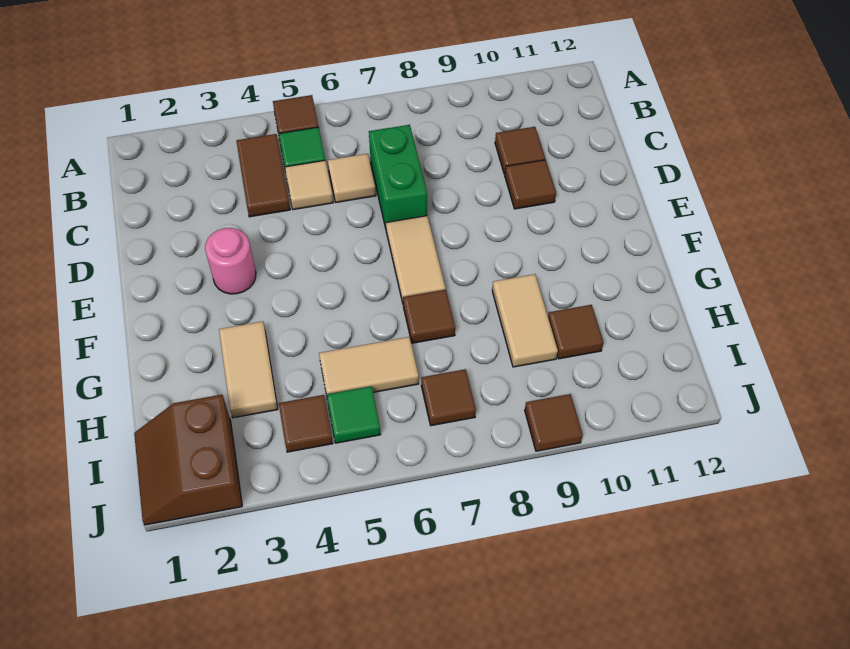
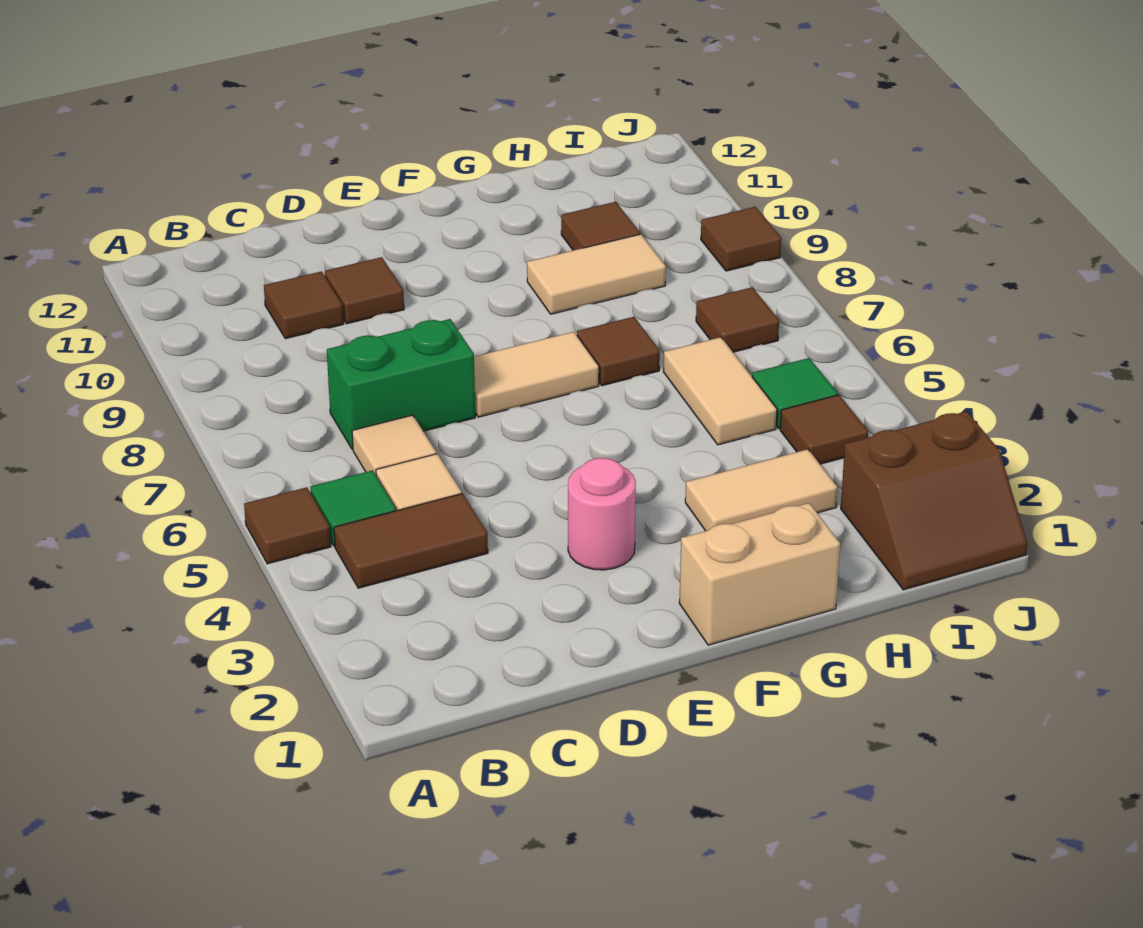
none -> tan 1x2 brick [679,503,840,645]

